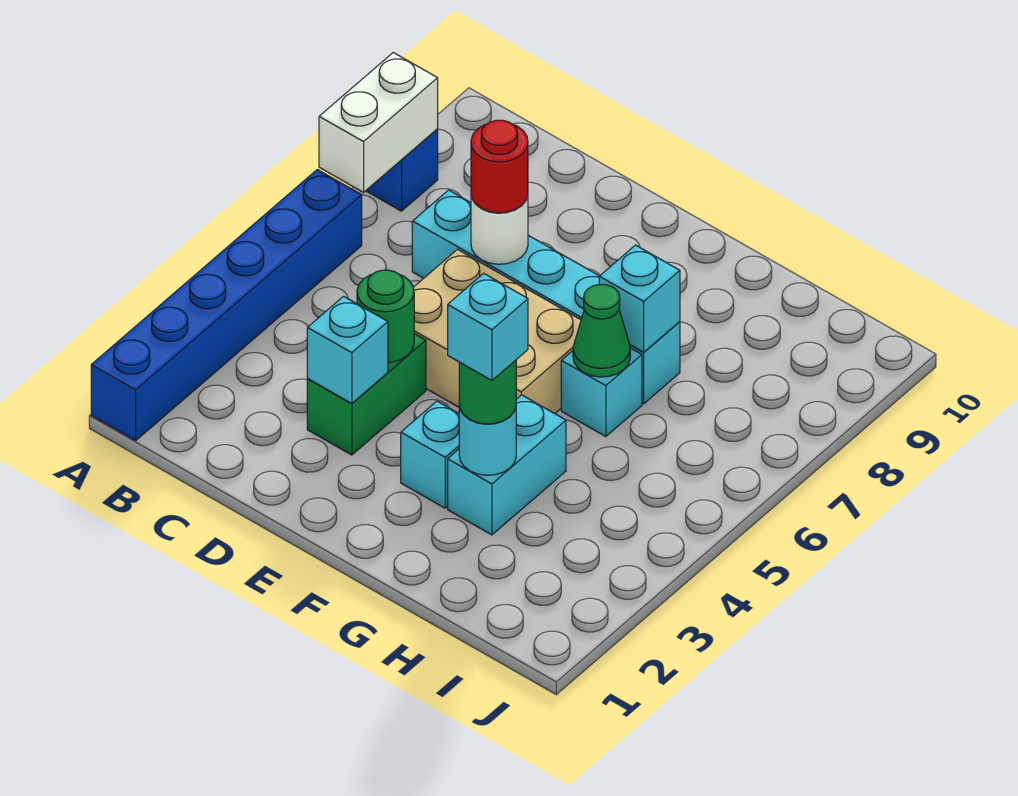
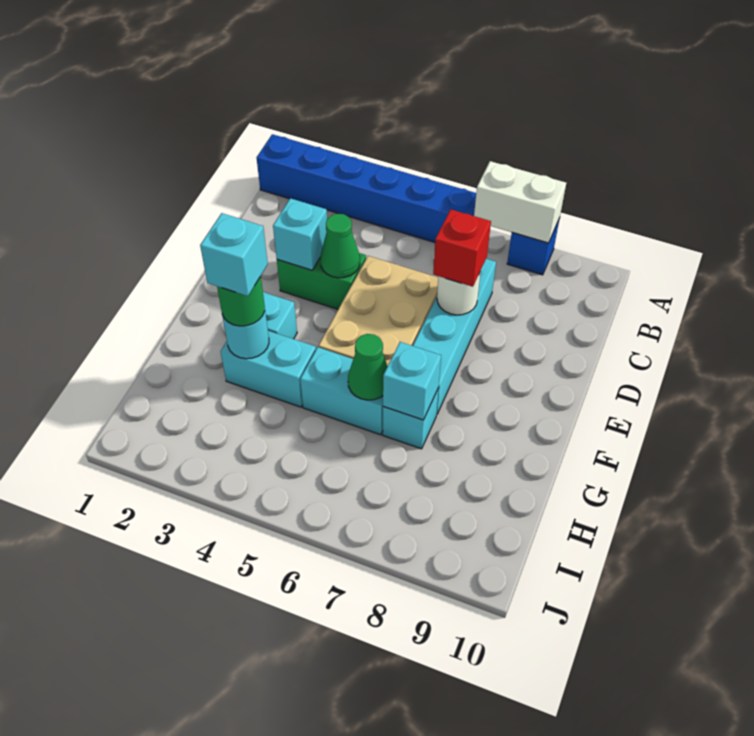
green 1x1 round brick [357,270,414,362] -> green 1x1 cone [320,214,360,278]
red 1x1 round brick [471,120,528,213] -> red 1x1 brick [433,209,491,287]
cyan 1x1 brick [561,348,642,437] -> cyan 1x2 brick [300,347,383,435]

